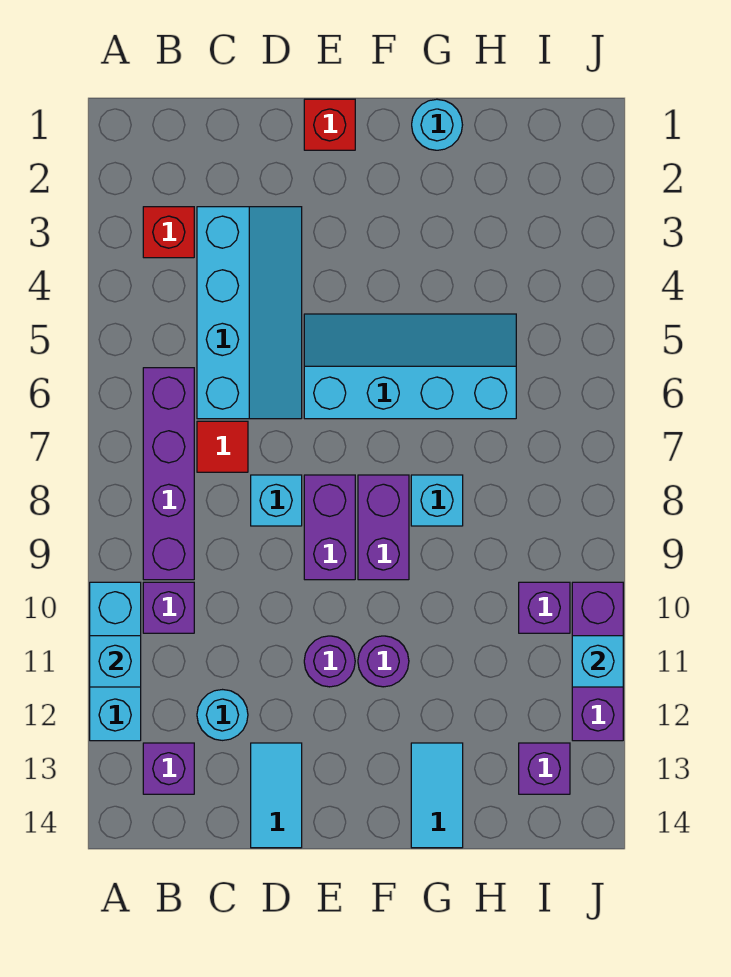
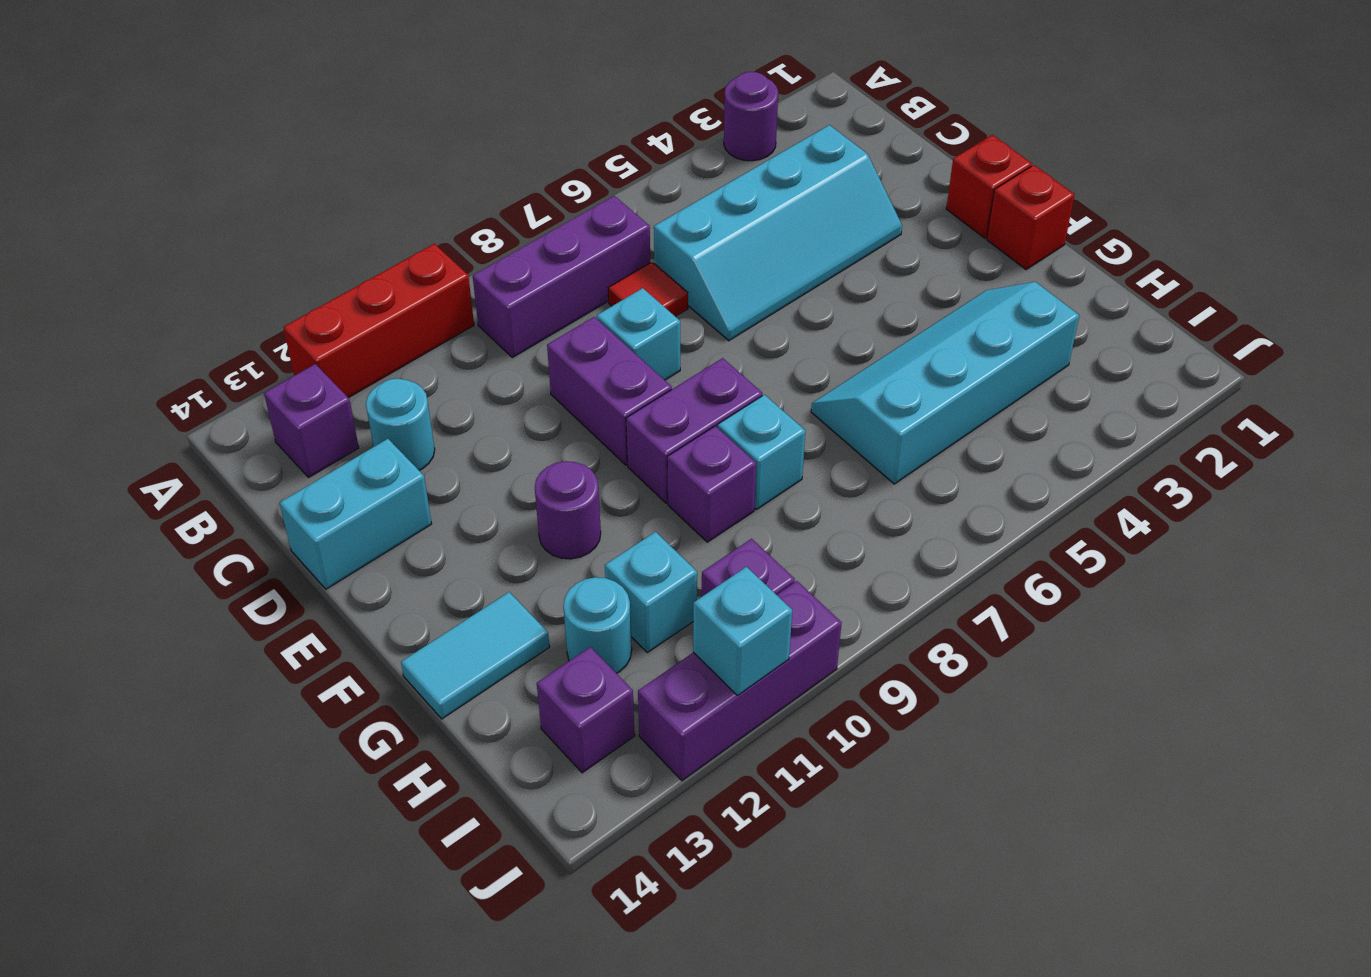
cyan 1x3 brick [90,582,141,741] -> red 1x3 brick [283,244,474,398]
cyan 1x1 brick [90,636,141,687] -> cyan 1x1 brick moved to [605,532,697,653]
red 1x1 brick [143,207,194,258] -> red 1x1 brick moved to [987,165,1075,270]
purple 1x4 brick [143,368,194,580] -> purple 1x3 brick [473,196,650,357]
purple 1x1 brick [143,582,194,633] -> purple 1x1 brick moved to [667,426,756,542]
cyan 1x2 tile [251,743,302,848] -> cyan 1x2 brick [280,439,432,589]
cyan 2x4 slope [304,314,516,419] -> cyan 2x4 slope turned to [811,282,1079,484]
purple 1x2 brick [304,475,355,580] -> purple 1x2 brick turned to [547,317,672,465]
purple 1x1 round brick [304,636,355,687] -> purple 1x1 round brick moved to [724,72,778,161]
cyan 1x1 round brick [412,99,462,150] -> cyan 1x1 round brick moved to [563,577,632,673]

